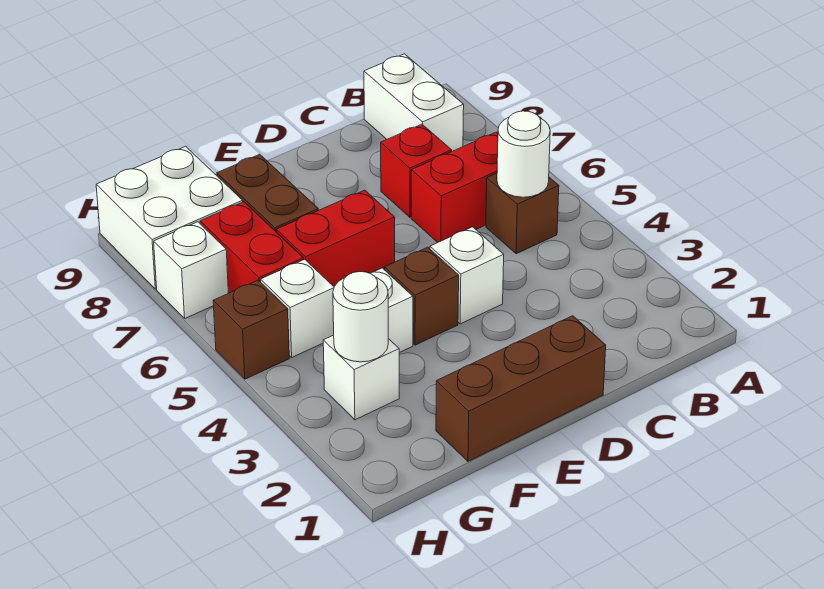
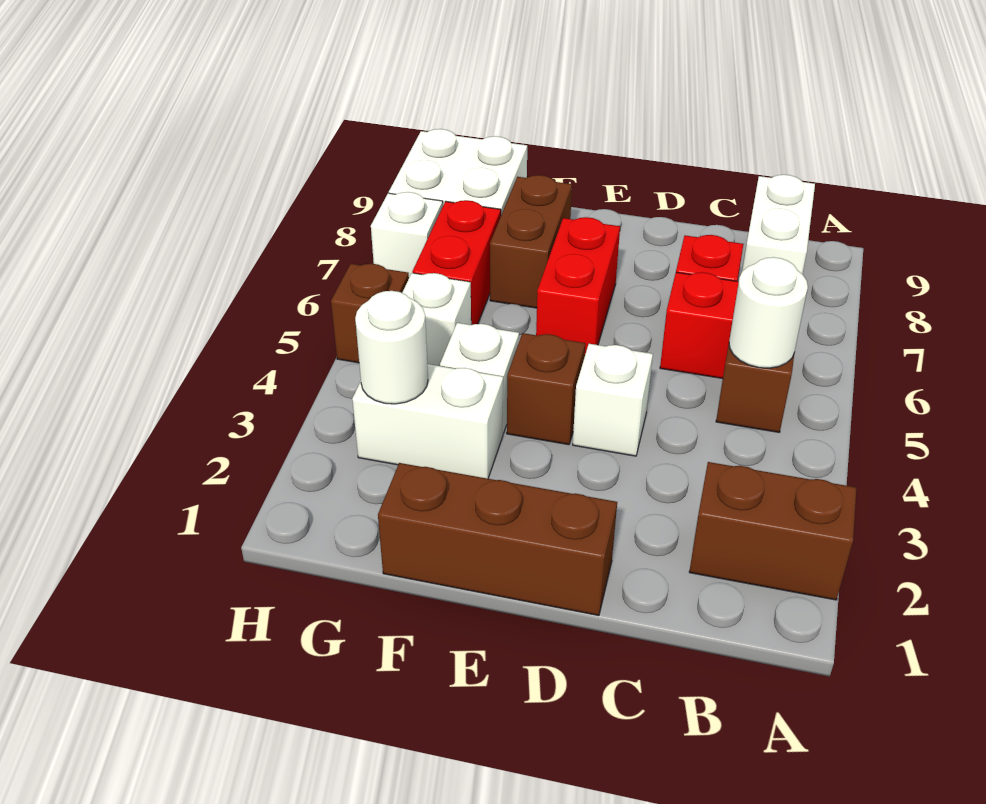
none -> brown 1x2 brick [689,462,856,600]
red 1x2 brick [276,190,395,286] -> red 1x2 brick turned to [536,217,620,354]
white 1x1 brick [323,335,399,420] -> white 1x2 brick [352,364,503,479]

